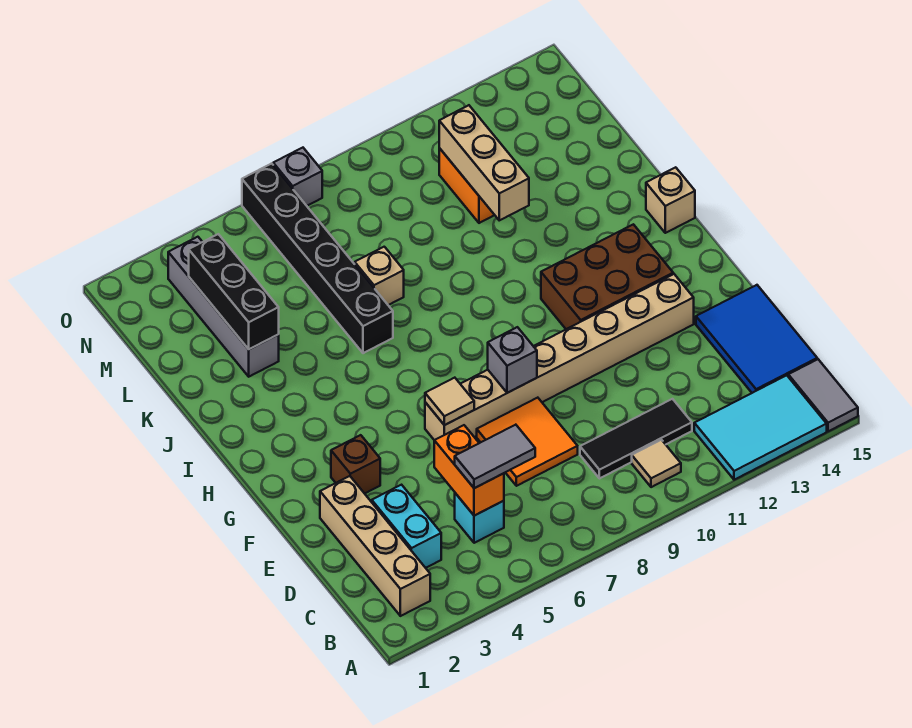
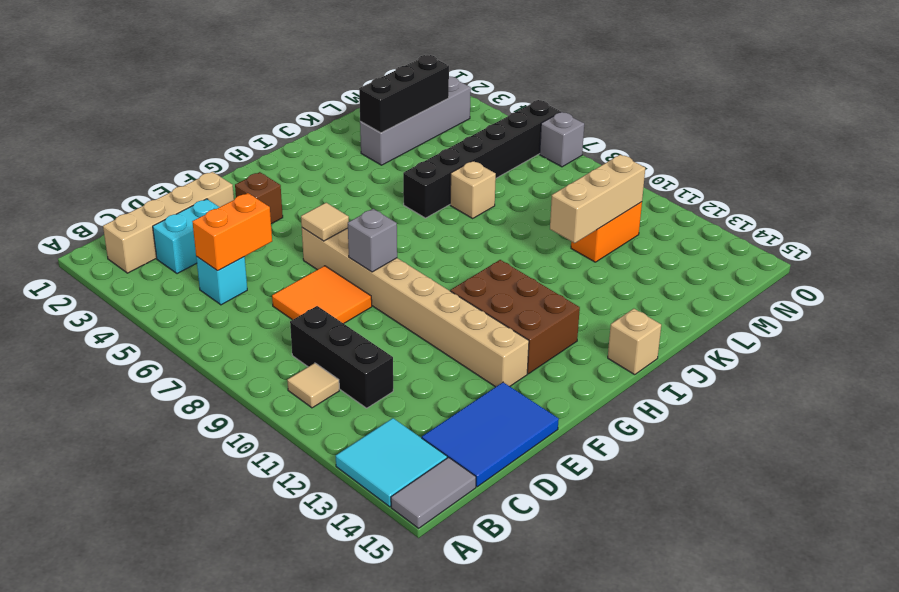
cyan 2x3 tile [694,375,827,480] -> cyan 2x2 tile [336,418,447,507]
grey 1x2 tile [455,425,535,488] -> none
black 1x3 tile [580,399,692,479] -> black 1x3 brick [290,306,393,408]

